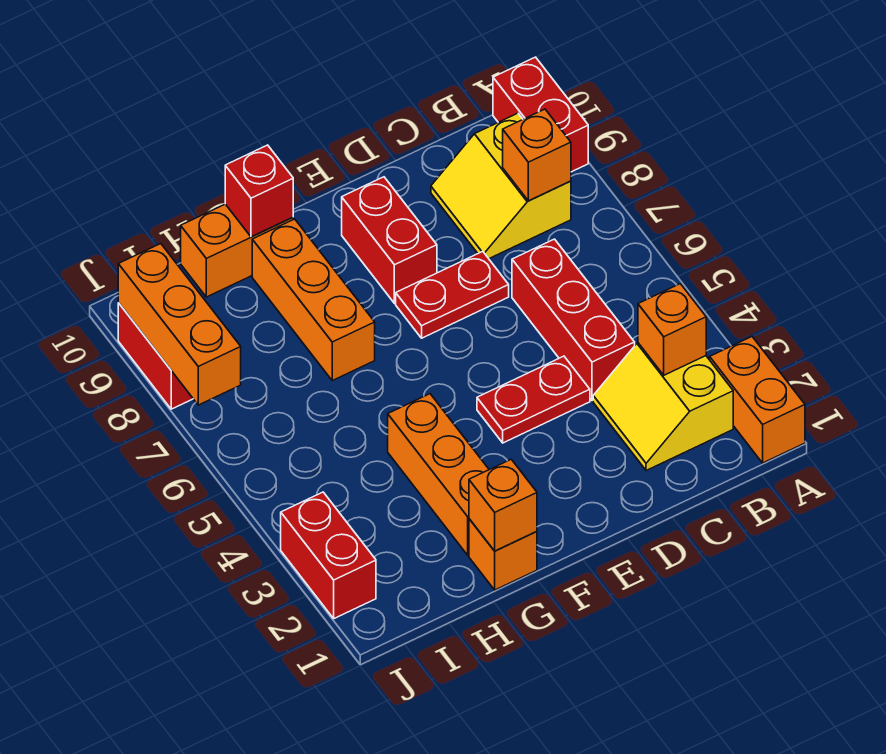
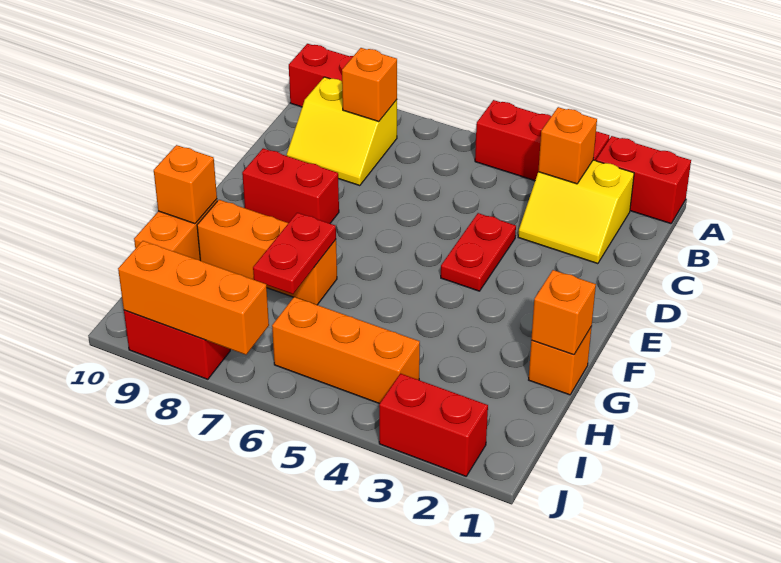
orange 1x2 brick [710,337,805,463] -> red 1x2 brick [596,136,691,224]
red 1x3 brick [512,239,635,401] -> red 1x3 brick moved to [475,100,609,181]
red 1x2 plate [396,251,509,338] -> red 1x2 plate moved to [253,213,336,294]
orange 1x3 brick [388,394,489,555] -> orange 1x3 brick moved to [272,297,420,404]
red 1x1 brick [225,145,293,237] -> orange 1x1 brick [154,145,217,224]

